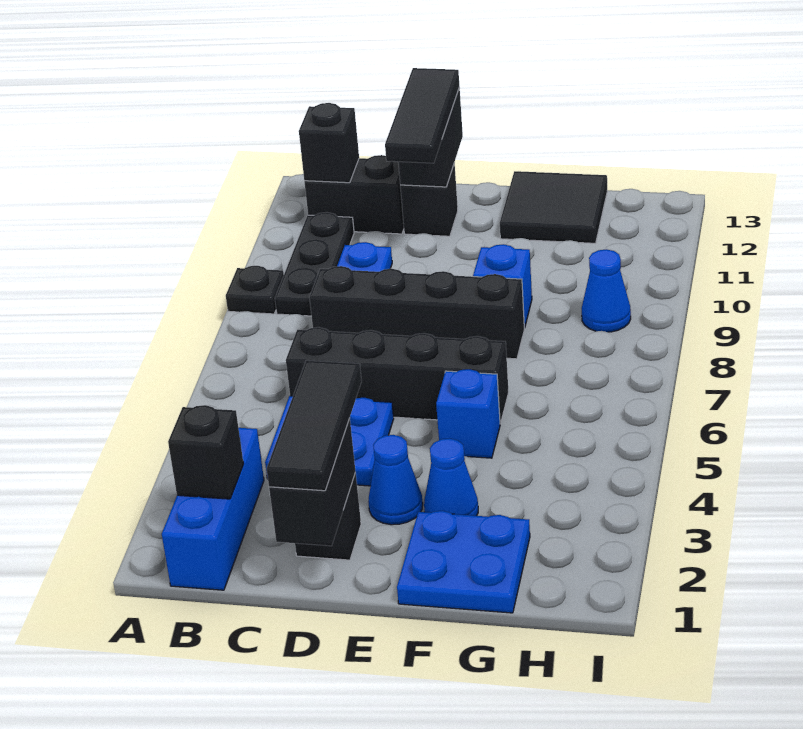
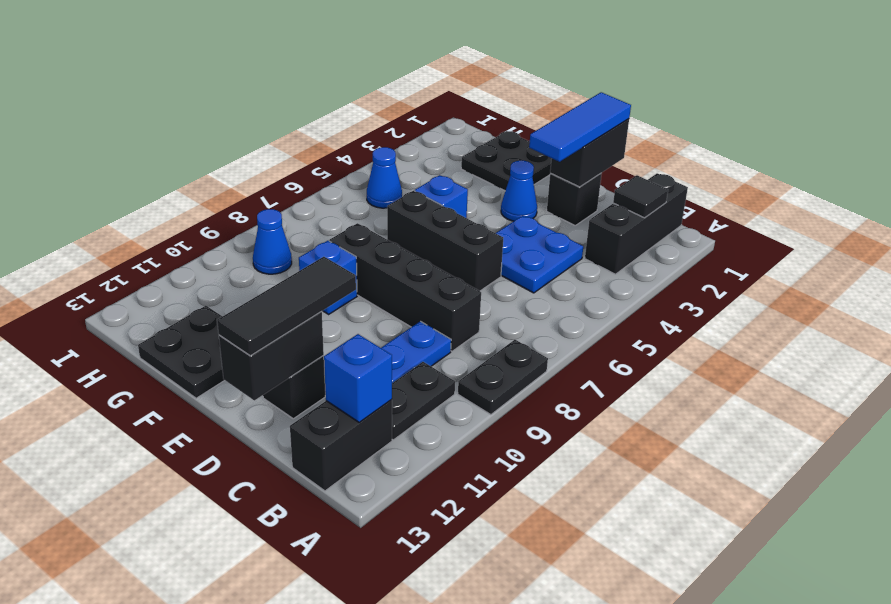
black 1x1 plate [226,266,284,314] -> black 1x2 plate [458,340,548,415]
blue 1x3 brick [162,428,264,590] -> black 1x3 brick [585,173,688,274]
black 1x1 brick [168,405,244,499] -> black 1x1 tile [613,175,668,218]
black 1x3 plate [275,212,354,316] -> black 1x2 plate [392,362,455,440]
black 1x2 brick [304,155,404,234] -> black 1x2 brick turned to [290,399,392,491]
black 1x1 brick [299,103,359,183] -> blue 1x1 brick [324,334,392,422]
black 1x4 brick [286,327,509,424] -> black 1x3 brick [387,191,503,291]
black 1x3 tile [267,360,362,491] -> blue 1x3 tile [529,92,631,162]
blue 2x2 plate [397,511,530,613] -> black 2x2 plate [461,131,552,191]
blue 1x1 cone [424,438,478,516] -> blue 1x1 cone moved to [367,147,402,208]
black 2x2 tile [500,171,607,243] -> black 2x2 plate [138,306,225,398]

